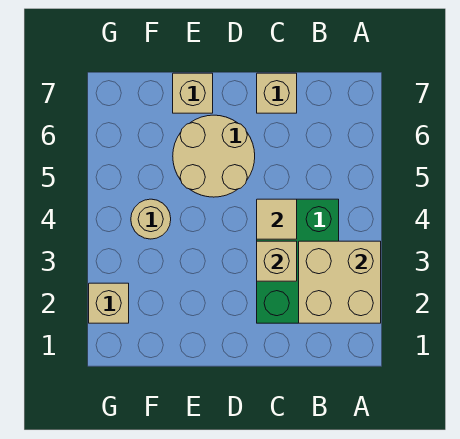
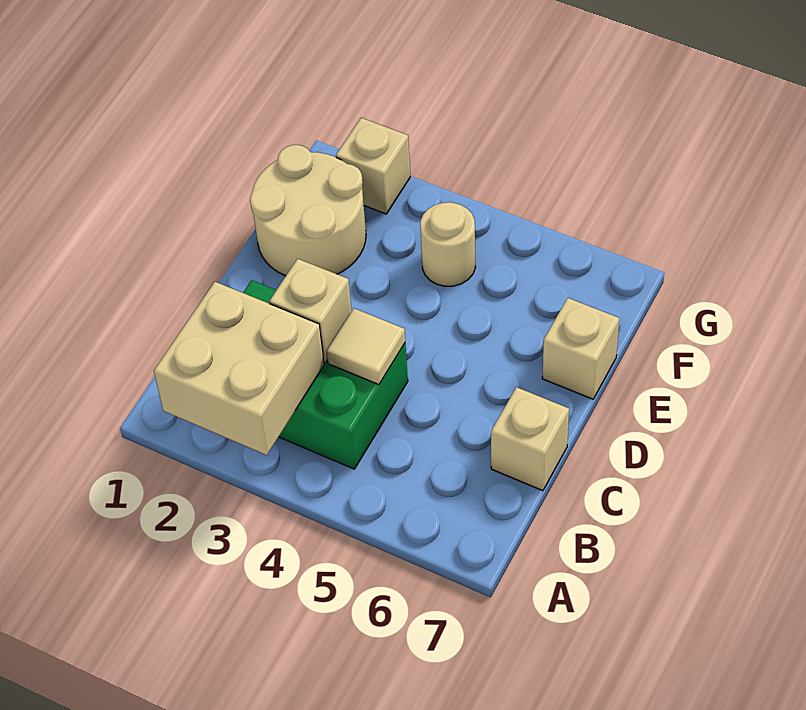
tan 2x2 round brick [173,115,255,197] -> tan 2x2 round brick moved to [250,145,366,276]

